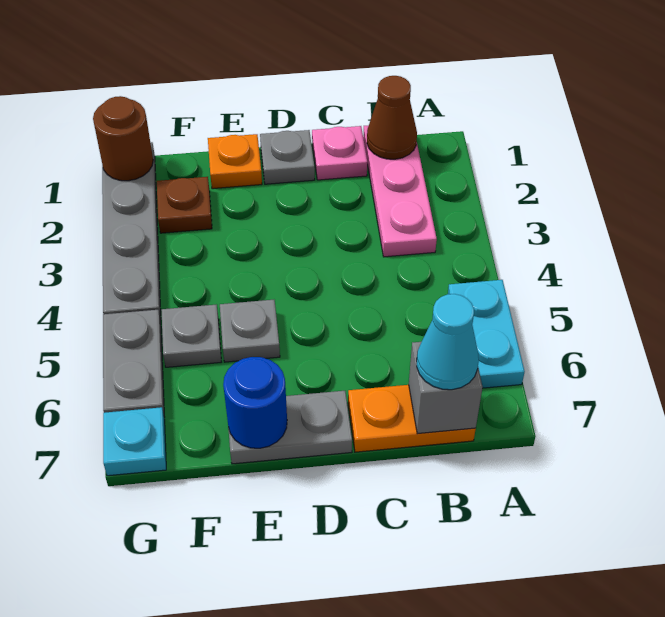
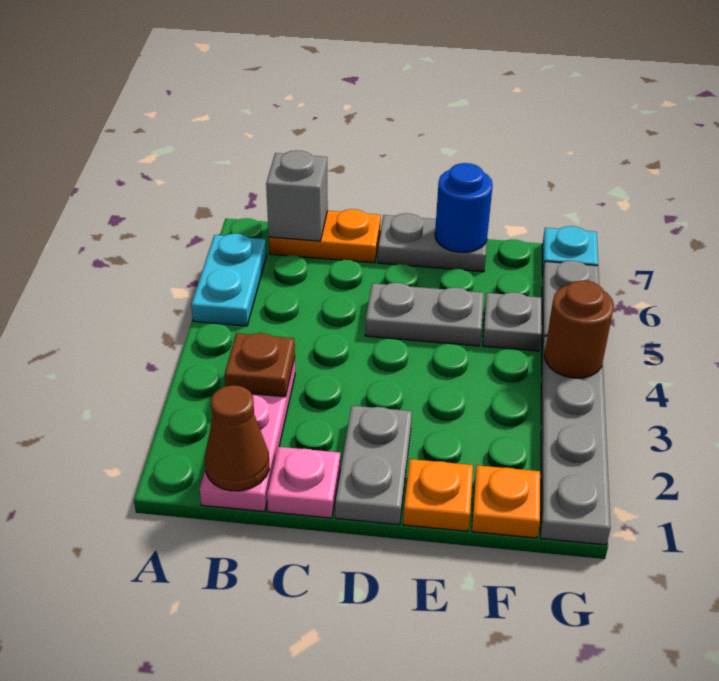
cyan 1x1 cone [417,294,479,390] -> none
grey 1x1 plate [260,130,315,184] -> grey 1x2 plate [335,406,412,525]
grey 1x1 plate [220,300,280,362] -> grey 1x2 plate [365,283,484,346]
none -> orange 1x1 plate [472,465,540,538]
brown 1x1 plate [157,177,212,233] -> brown 1x1 plate moved to [225,333,295,397]
brown 1x1 round brick [93,96,153,181] -> brown 1x1 round brick moved to [544,280,614,378]

